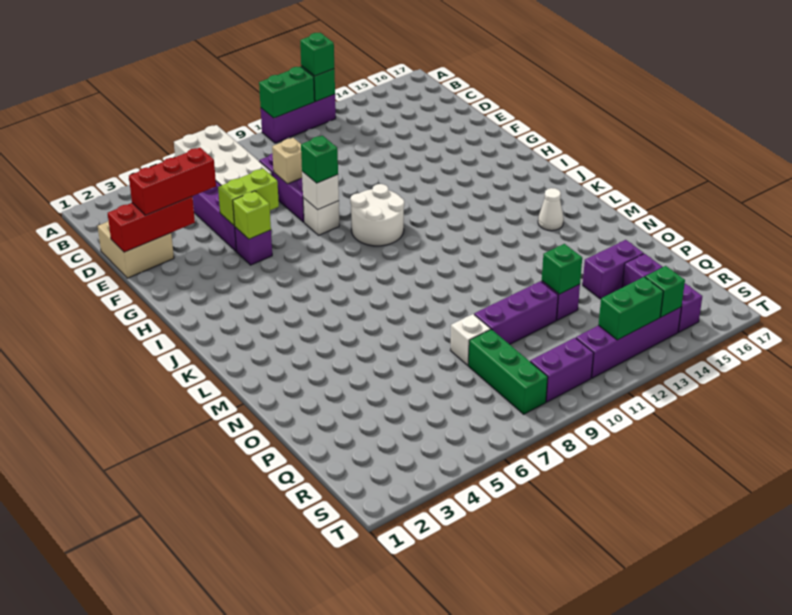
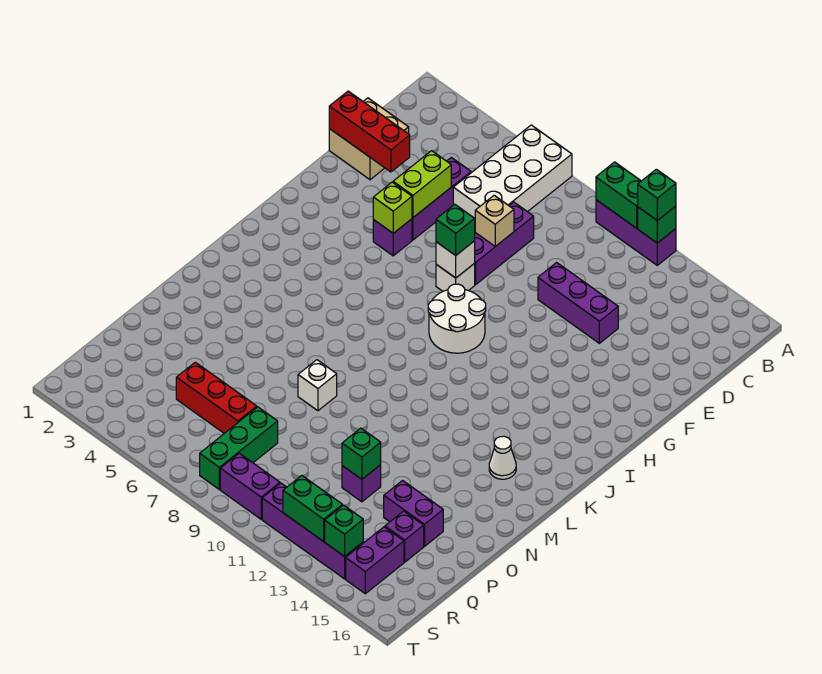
red 1x3 brick [129,148,216,215] -> red 1x3 brick moved to [176,362,257,433]
lime 1x2 brick [218,168,279,226] -> lime 1x2 brick turned to [393,151,451,218]
white 1x1 brick [450,314,491,365] -> white 1x1 brick moved to [298,360,337,411]
purple 1x3 brick [474,281,558,344] -> purple 1x3 brick moved to [538,263,618,343]

